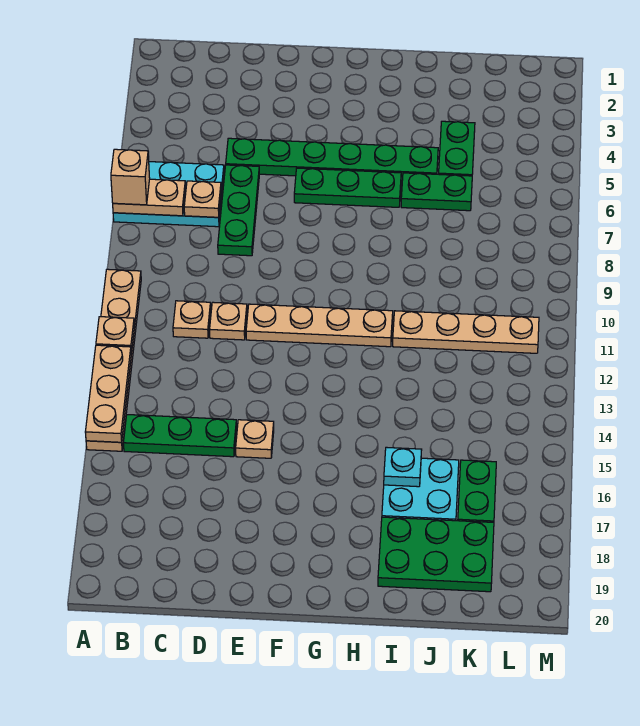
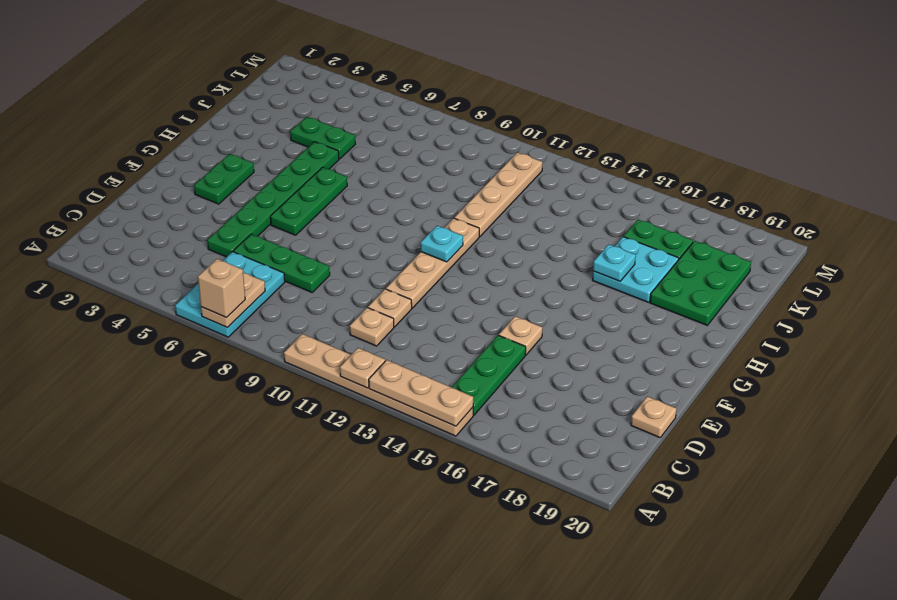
tan 1x1 plate [184,181,221,217] -> tan 1x1 plate moved to [631,396,676,438]
none -> cyan 1x1 plate [421,226,463,262]
green 1x2 plate [401,173,472,211] -> green 1x2 plate moved to [194,154,254,204]

